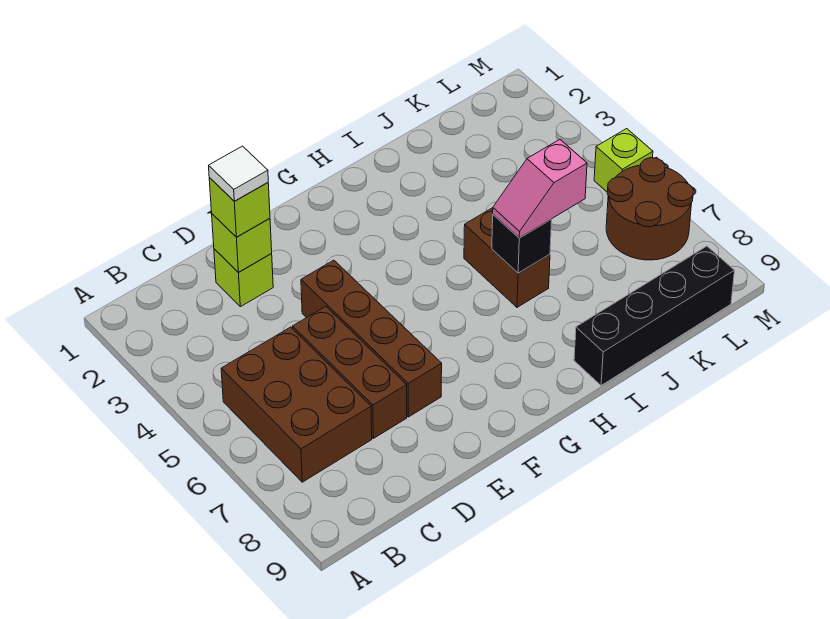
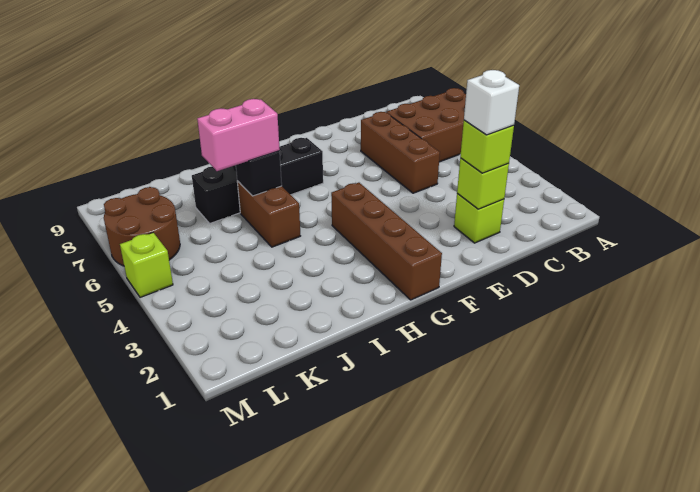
brown 2x3 brick [221,327,372,482] -> brown 2x3 brick turned to [386,88,466,162]
white 1x1 tile [209,146,268,201] -> white 1x1 brick [464,70,519,135]
brown 1x4 brick [301,260,442,417] -> brown 1x4 brick moved to [331,183,442,300]
pink 1x2 slope [493,140,587,238] -> pink 1x2 brick [197,99,280,171]
black 1x4 brick [574,246,735,386] -> black 1x4 brick moved to [192,138,323,223]

